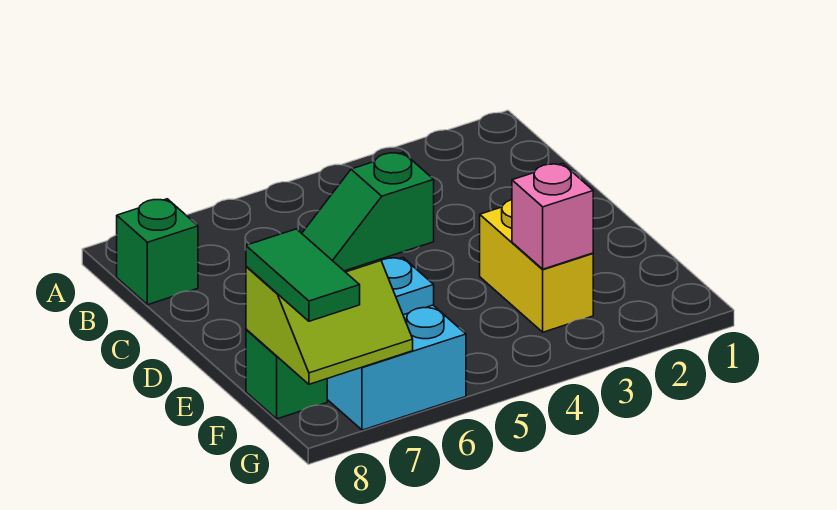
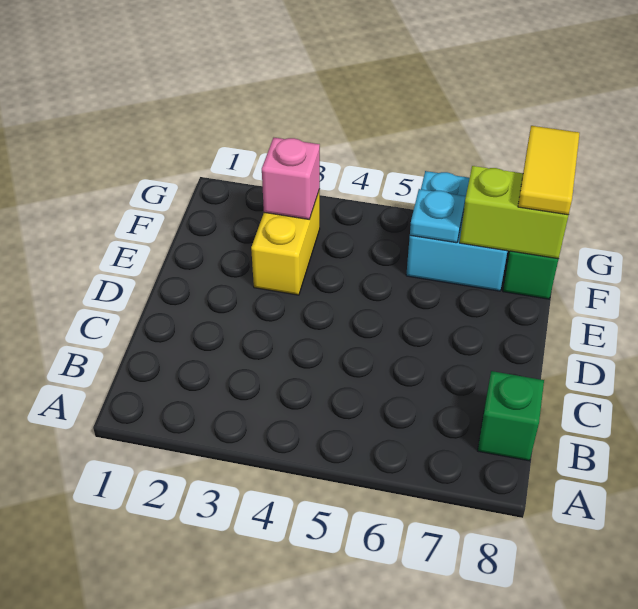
green 1x2 slope [302,152,434,271] -> none
green 1x2 tile [246,229,360,321] -> yellow 1x2 tile [518,126,580,215]

